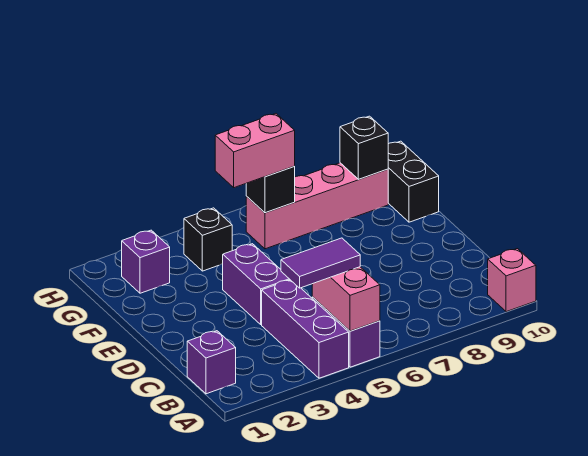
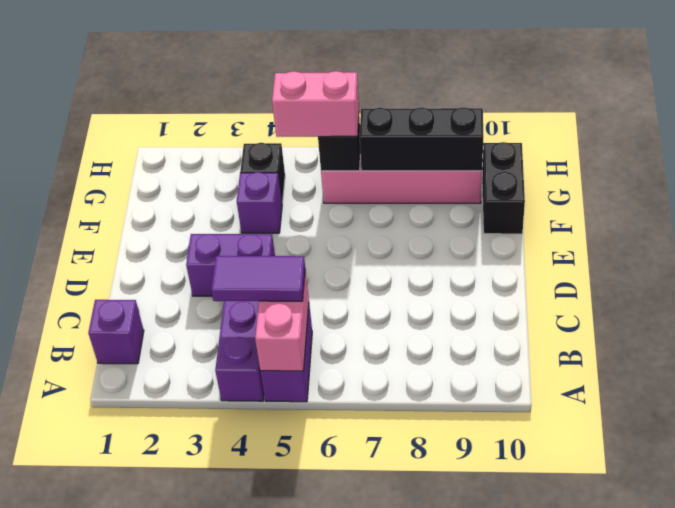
pink 1x1 brick [488,249,536,312] -> none
purple 1x2 brick [223,244,290,325] -> purple 1x2 brick turned to [186,234,275,296]
purple 1x1 brick [122,230,170,293] -> purple 1x1 brick moved to [237,172,282,233]
black 1x1 brick [340,116,388,179] -> black 1x3 brick [360,107,483,171]

